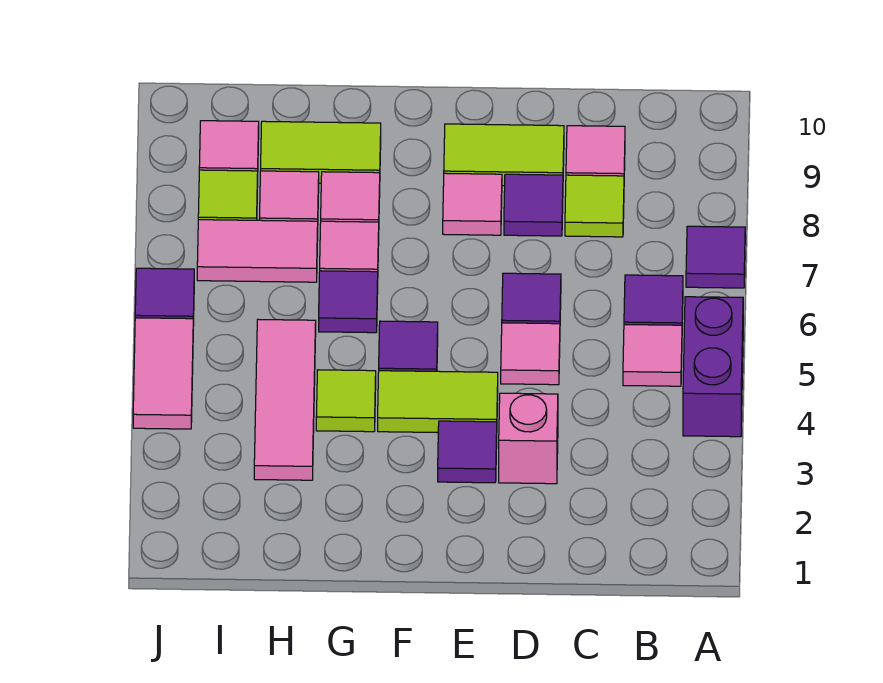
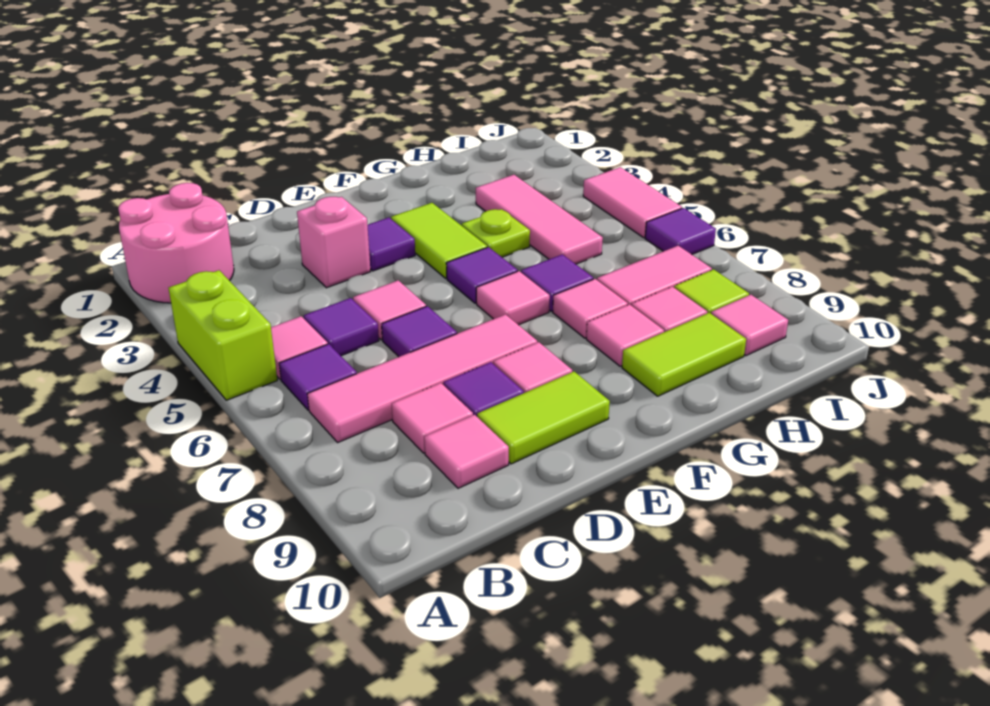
none -> pink 2x2 round brick [118,183,234,303]
purple 1x2 brick [683,297,743,437] -> lime 1x2 brick [169,270,277,400]
purple 1x1 tile [686,226,745,288] -> purple 1x1 tile moved to [304,298,379,356]
none -> pink 1x4 tile [307,314,537,442]
lime 1x1 tile [565,175,624,237] -> pink 1x1 tile [392,383,473,453]
lime 1x2 tile [378,371,498,433] -> lime 1x2 tile turned to [391,203,487,278]
none -> pink 1x1 tile [476,271,550,325]
lime 1x1 tile [316,370,376,432] -> lime 1x1 plate [462,209,530,257]

